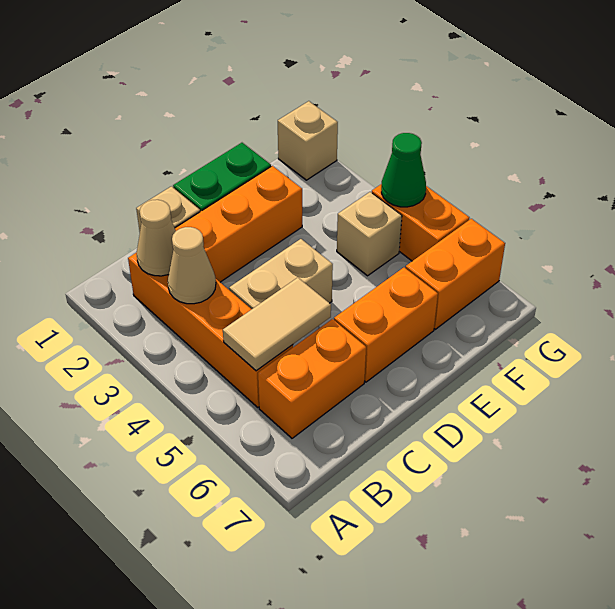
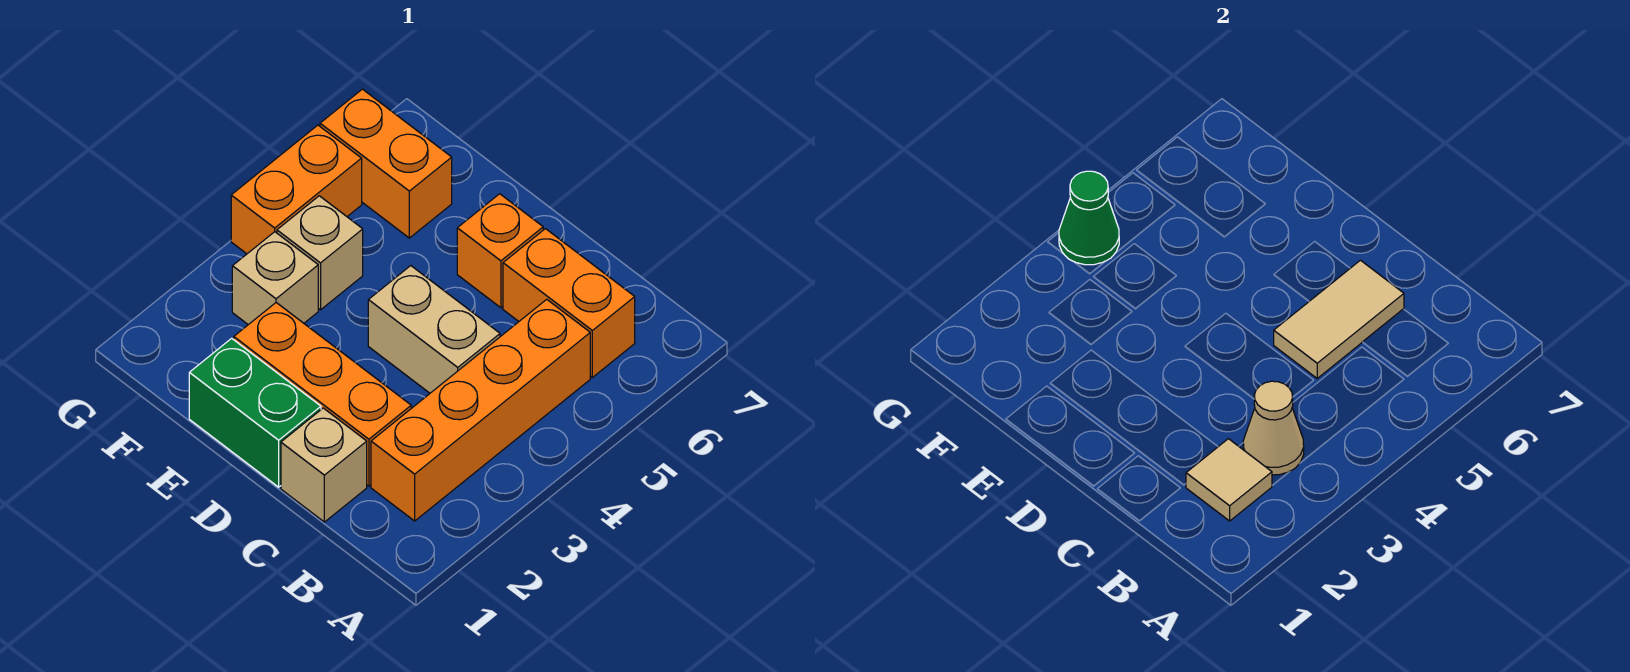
tan 1x1 cone [137,200,176,276] -> tan 1x1 tile [1186,439,1272,521]
tan 1x2 tile [223,278,331,371] -> tan 1x2 tile turned to [1274,260,1404,378]
orange 1x2 brick [334,268,438,382] -> orange 1x1 brick [457,194,543,308]
tan 1x1 brick [278,101,338,180] -> tan 1x1 brick moved to [232,232,318,325]

